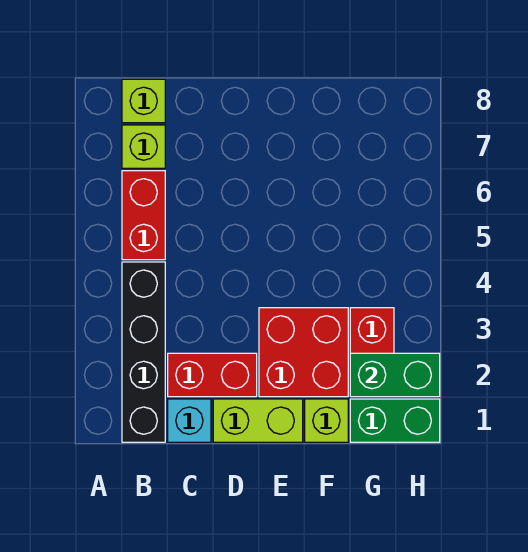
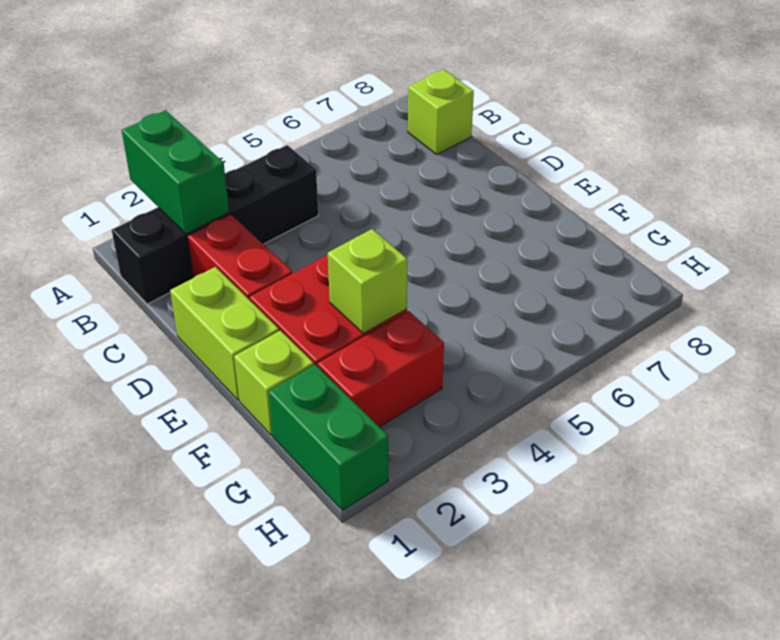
red 1x2 brick [122,171,165,260] -> none
lime 1x1 brick [122,125,165,168] -> lime 1x1 brick moved to [328,229,408,333]
cyan 1x1 brick [168,399,211,442] -> none
green 1x2 brick [350,353,440,397] -> green 1x2 brick moved to [122,110,229,234]

